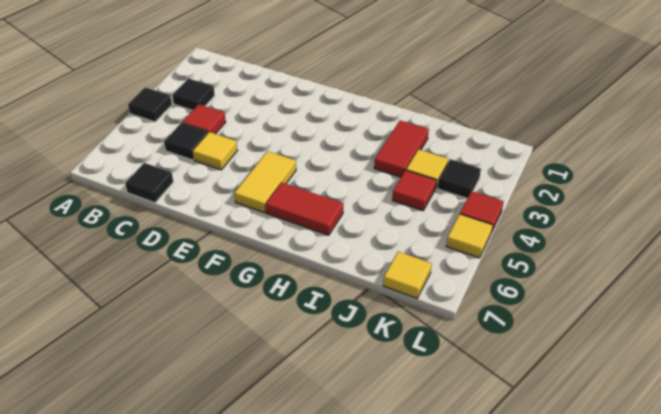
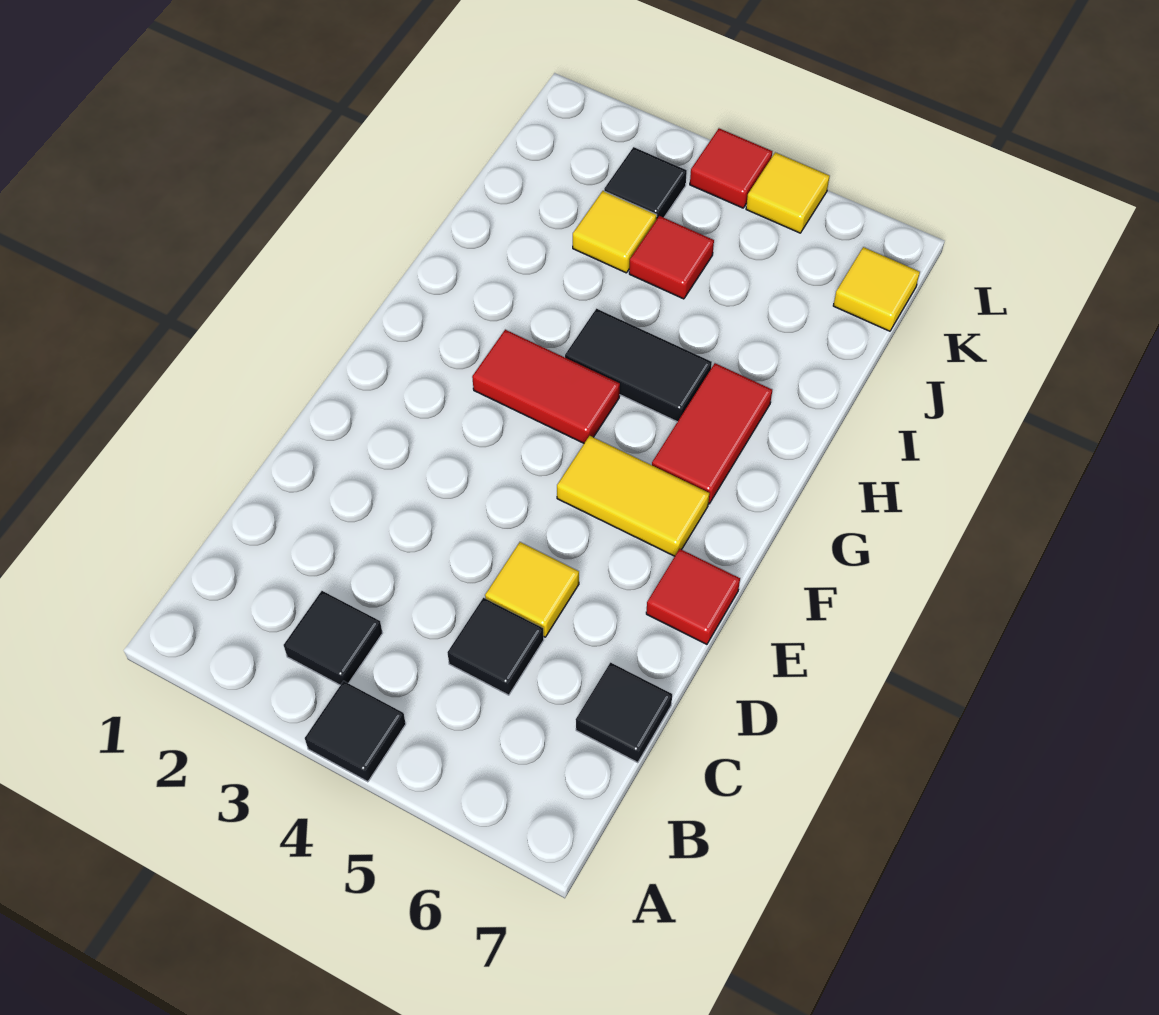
red 1x1 tile [182,104,226,134] -> red 1x1 tile moved to [646,549,740,644]
none -> black 1x2 tile [565,309,712,422]
red 1x2 tile [374,121,429,177] -> red 1x2 tile moved to [472,330,620,443]

